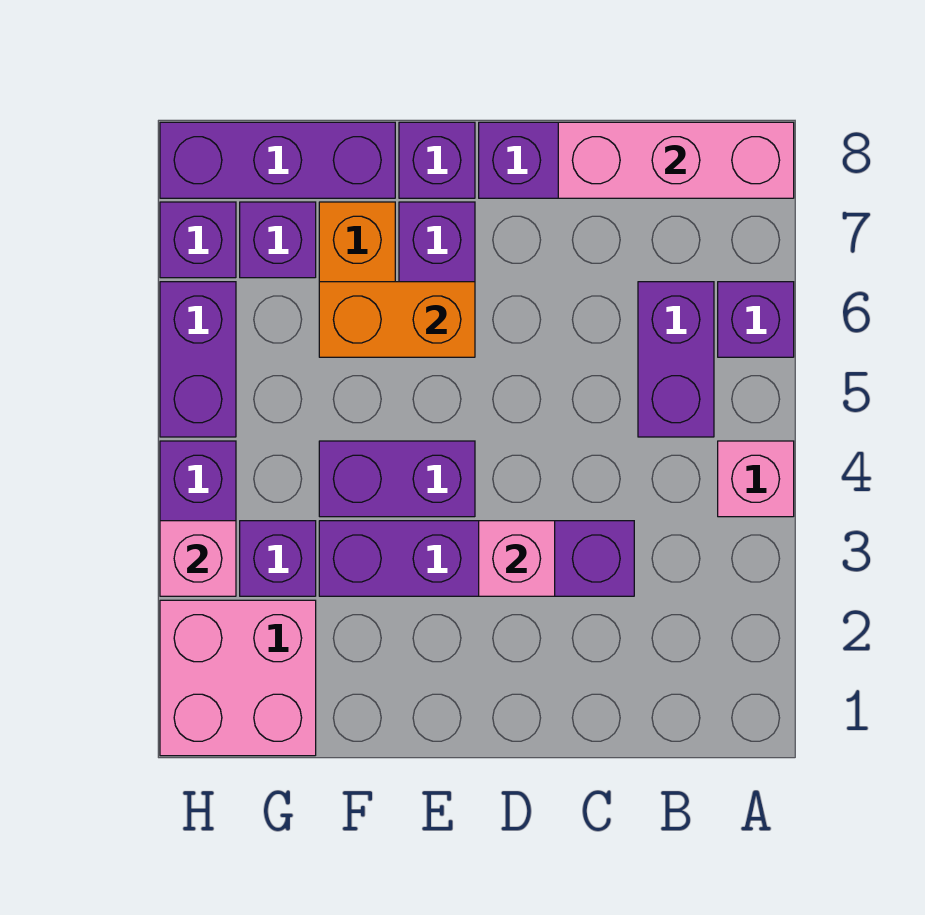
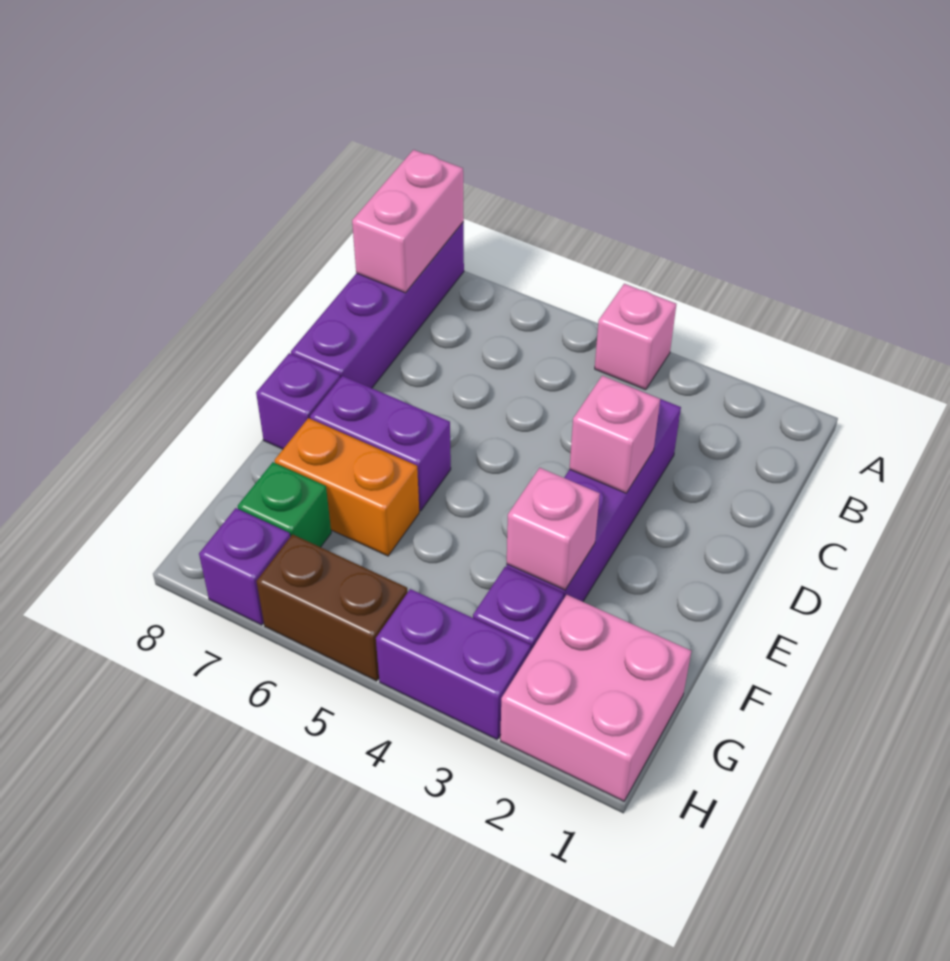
purple 1x1 brick [718,282,794,357] -> none
pink 1x3 brick [558,122,794,198] -> pink 1x2 brick [352,150,464,293]
purple 1x2 brick [638,282,714,437] -> none
purple 1x2 brick [319,441,475,517] -> none
orange 1x2 brick [319,282,475,357] -> none
purple 1x3 brick [160,122,395,198] -> none
purple 1x1 brick [240,202,316,278] -> green 1x1 brick [238,462,331,547]
pink 1x1 brick [160,521,236,596] -> pink 1x1 brick moved to [507,468,600,590]
purple 1x2 brick [160,282,236,437] -> brown 1x2 brick [256,534,408,681]

